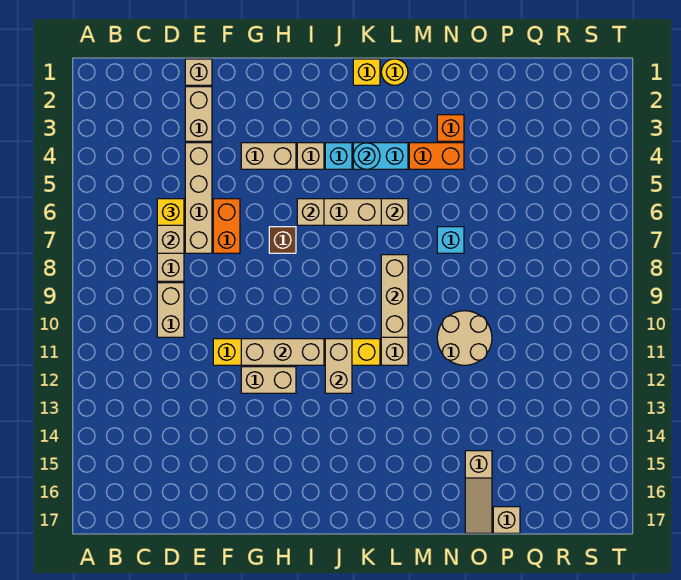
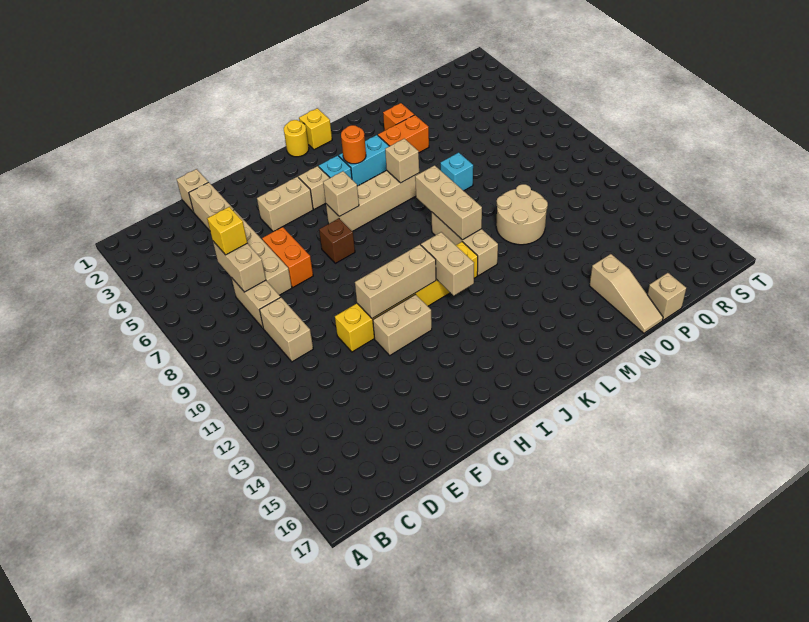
cyan 1x1 round brick [353,143,380,169] -> orange 1x1 round brick [341,125,366,164]
yellow 1x1 round brick [381,59,408,85] -> yellow 1x1 round brick moved to [284,120,309,157]

